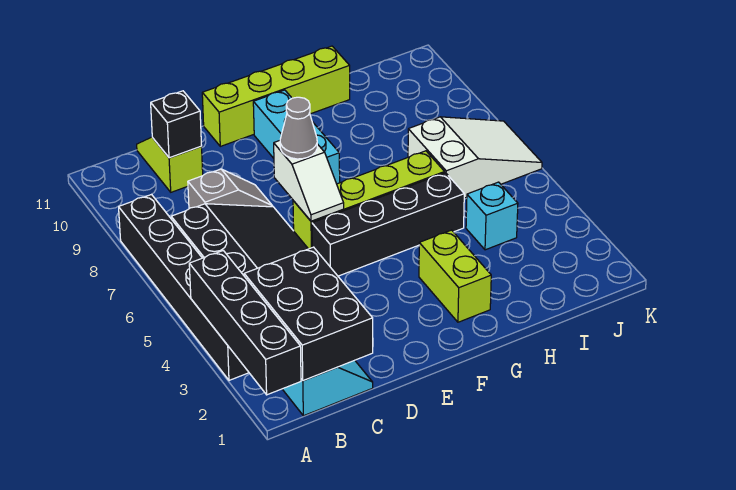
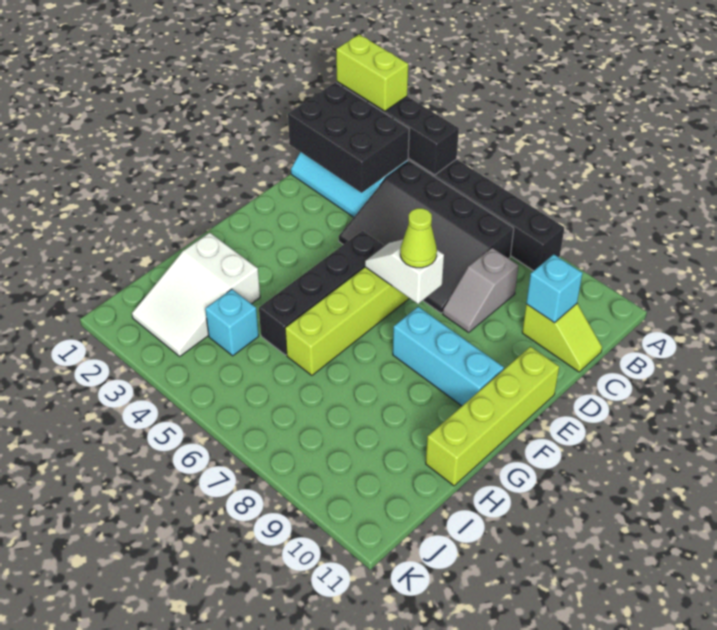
black 1x1 brick [151,91,202,158] -> cyan 1x1 brick [526,254,583,323]
grey 1x1 cone [280,97,317,159] -> lime 1x1 cone [400,208,437,268]
lime 1x2 brick [419,230,491,322] -> lime 1x2 brick moved to [336,34,408,111]
white 2x3 slope [408,117,542,198] -> white 2x3 slope moved to [132,233,260,356]

